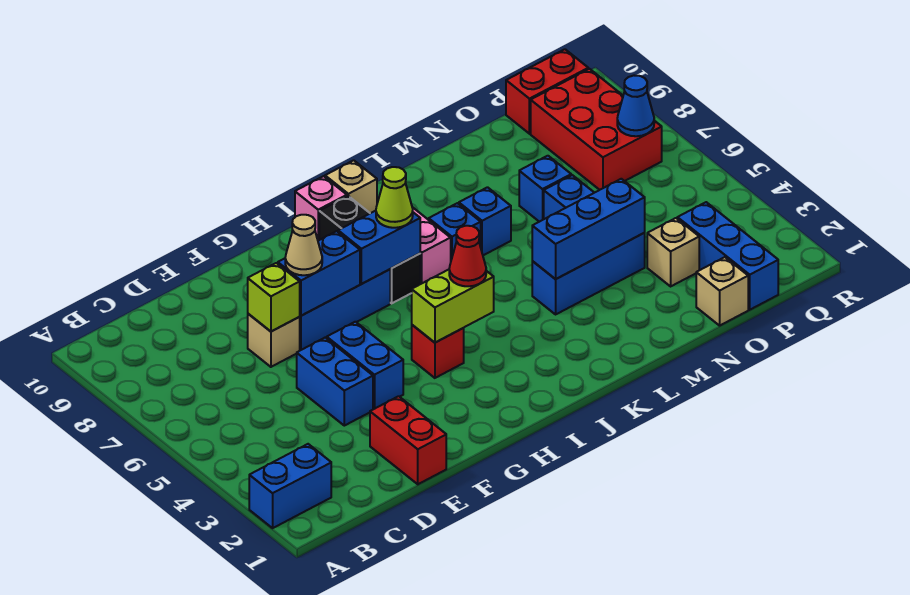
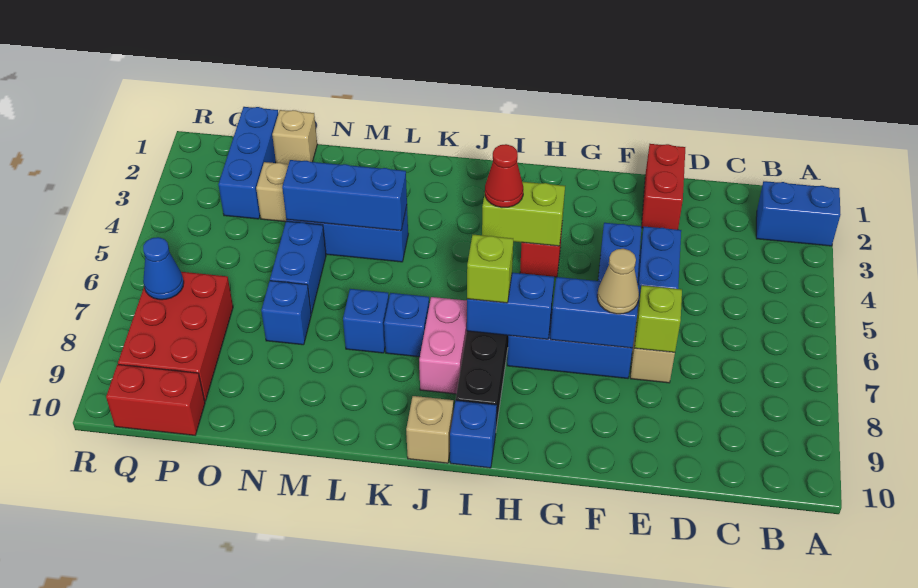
lime 1x1 cone [376,167,413,228] -> lime 1x1 brick [467,235,513,303]
pink 1x1 brick [295,176,347,240] -> blue 1x1 brick [450,400,497,468]

